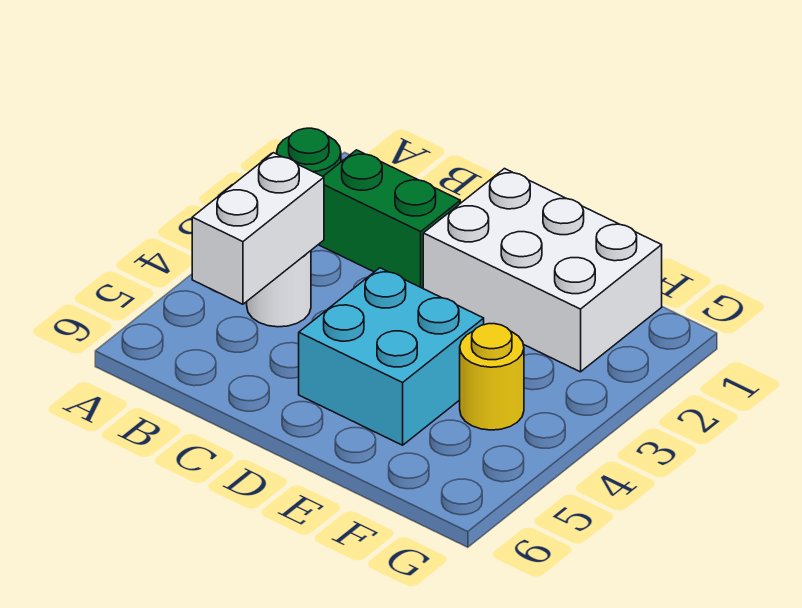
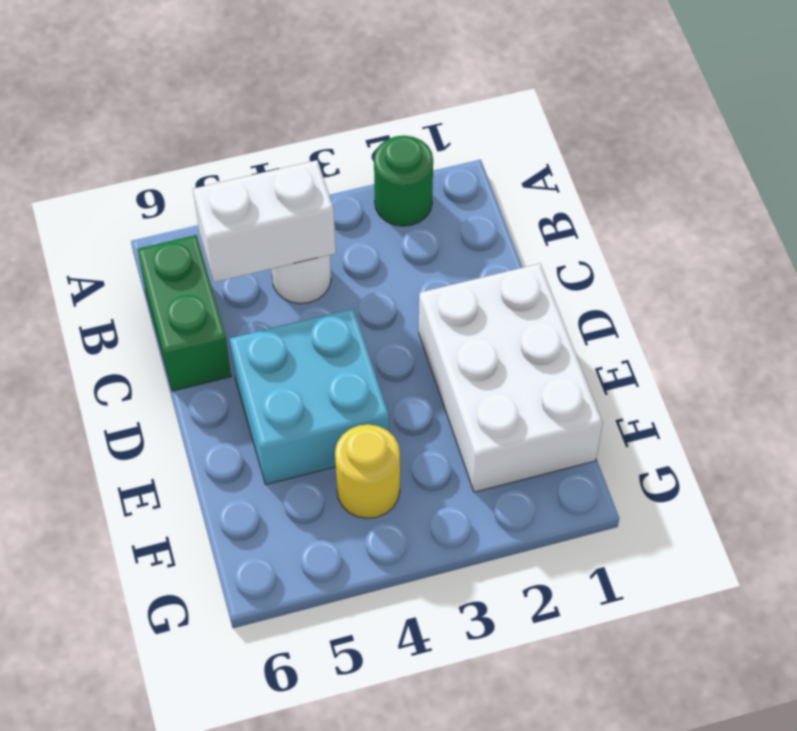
green 1x2 brick [318,150,460,288] -> green 1x2 brick moved to [137,235,231,391]

